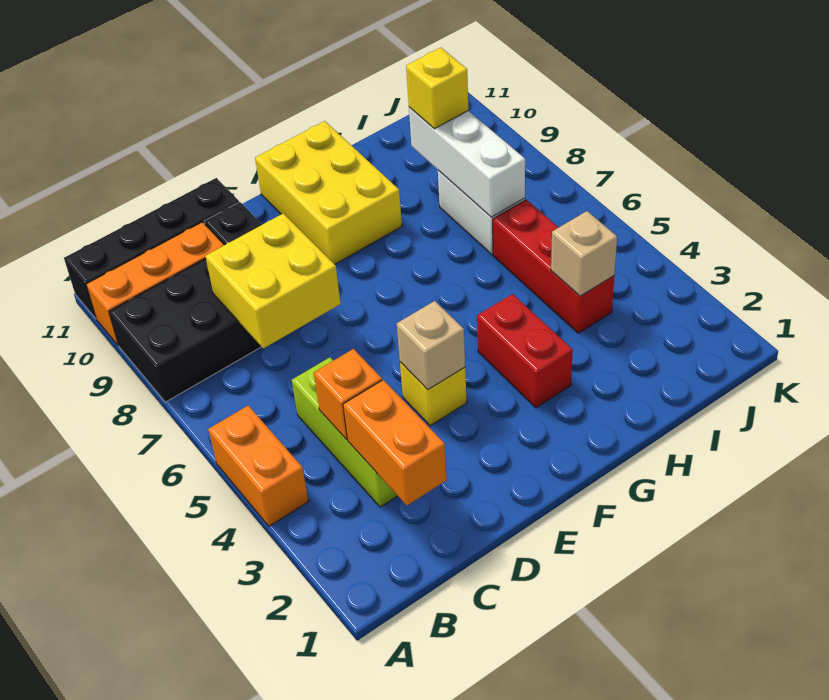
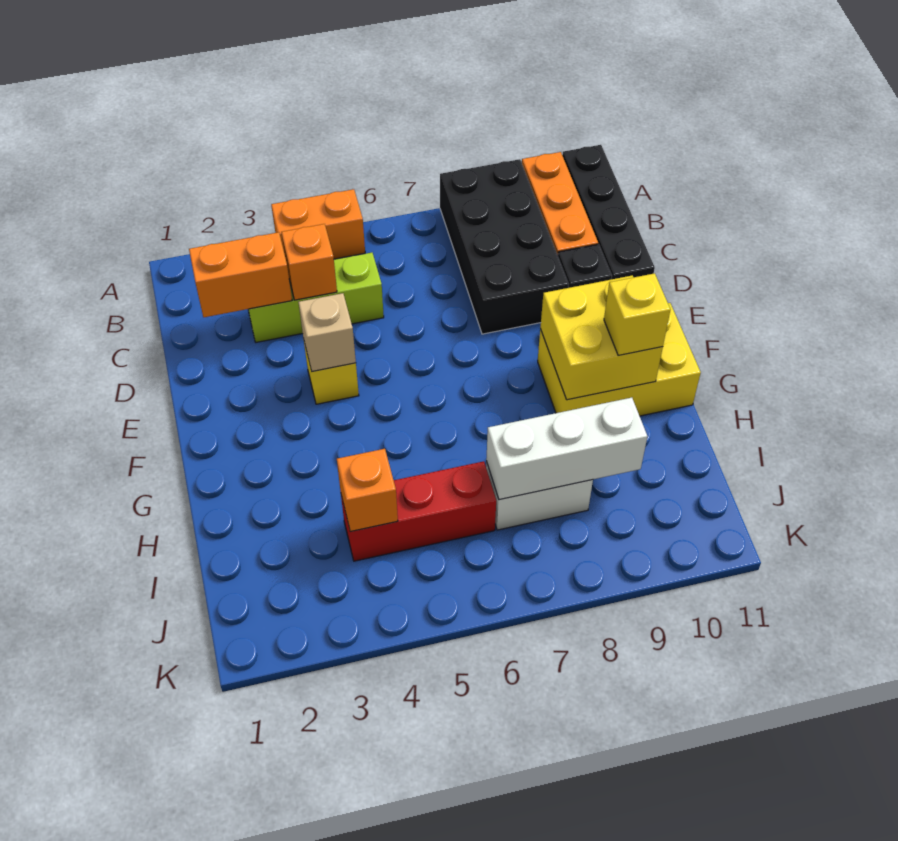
yellow 2x2 brick [205,213,341,348] -> yellow 2x2 brick moved to [540,276,663,400]
red 1x2 brick [477,294,573,408] -> none
tan 1x1 brick [551,211,617,296] -> orange 1x1 brick [337,449,398,532]
yellow 1x1 brick [406,48,468,129] -> yellow 1x1 brick moved to [604,273,670,355]

